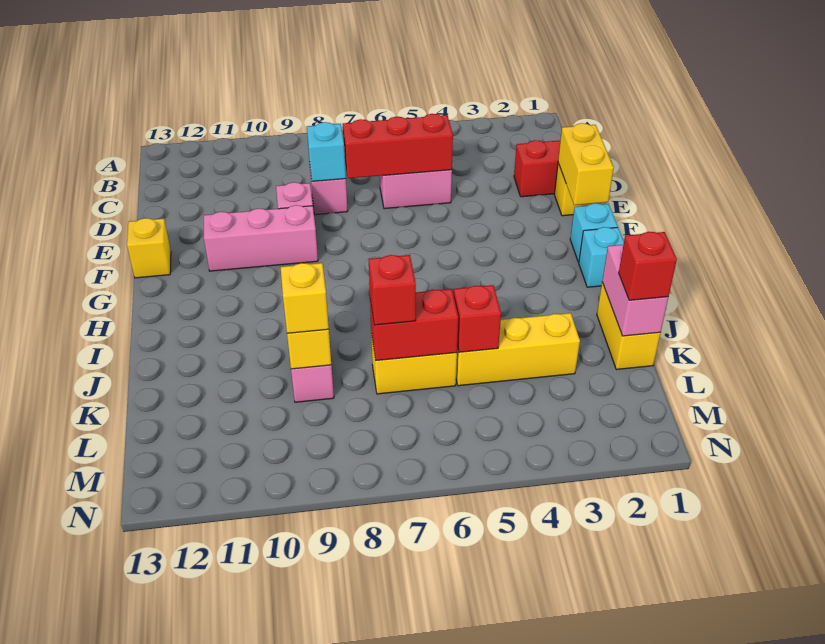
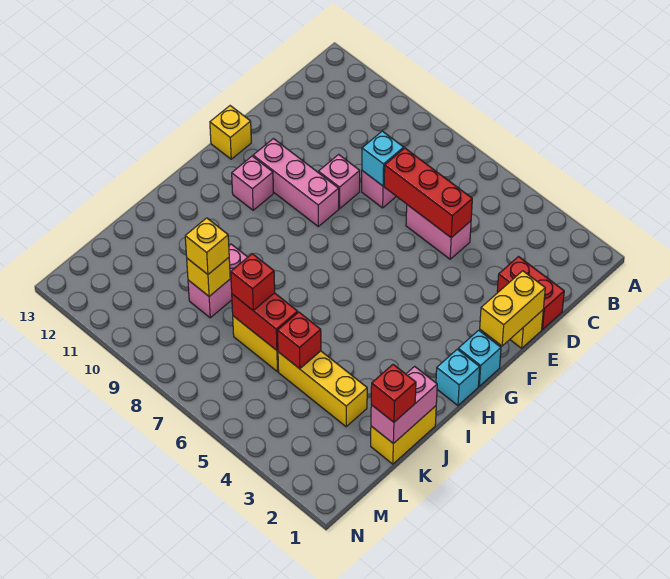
none -> pink 1x1 brick [232,156,274,210]

